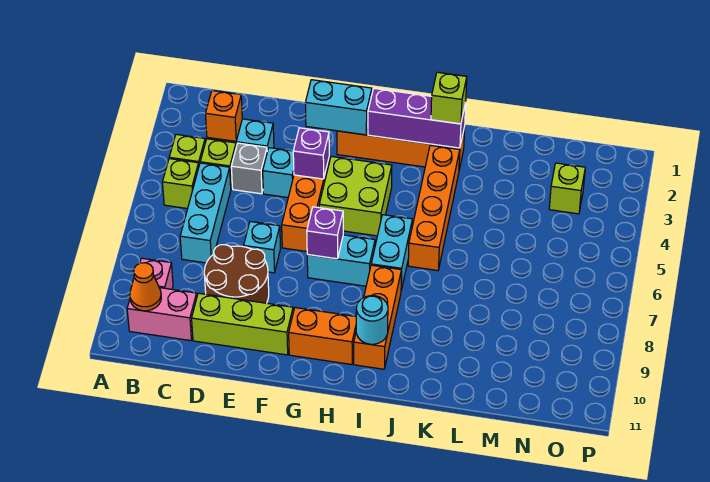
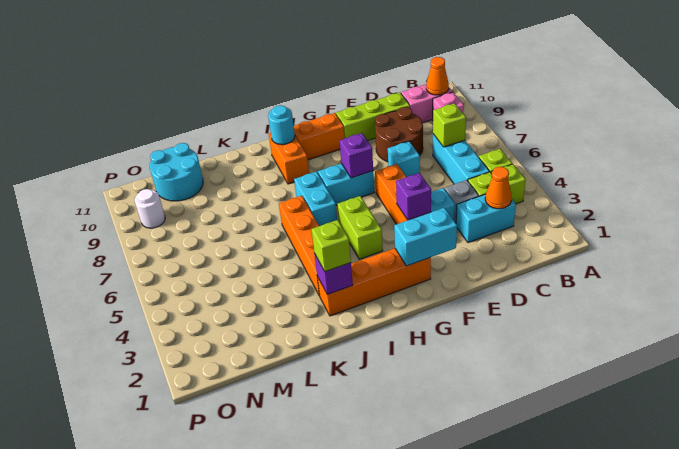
orange 1x1 brick [205,91,242,141] -> orange 1x1 cone [485,167,511,209]
lime 2x2 brick [319,156,392,236] -> lime 1x2 brick [337,196,383,259]
purple 1x3 brick [368,88,466,148] -> purple 1x1 brick [315,255,353,295]
orange 1x3 brick [354,265,401,369] -> orange 1x2 brick [269,133,309,184]
none -> cyan 2x2 round brick [150,143,203,201]
lime 1x1 brick [549,163,585,214] -> lime 1x1 brick moved to [433,103,466,147]
none -> white 1x1 round brick [135,189,165,228]

